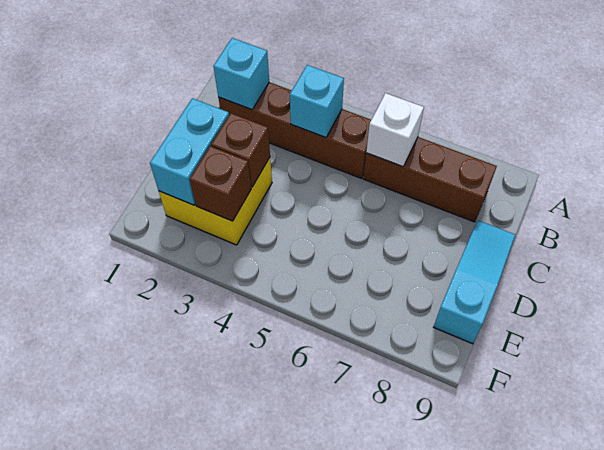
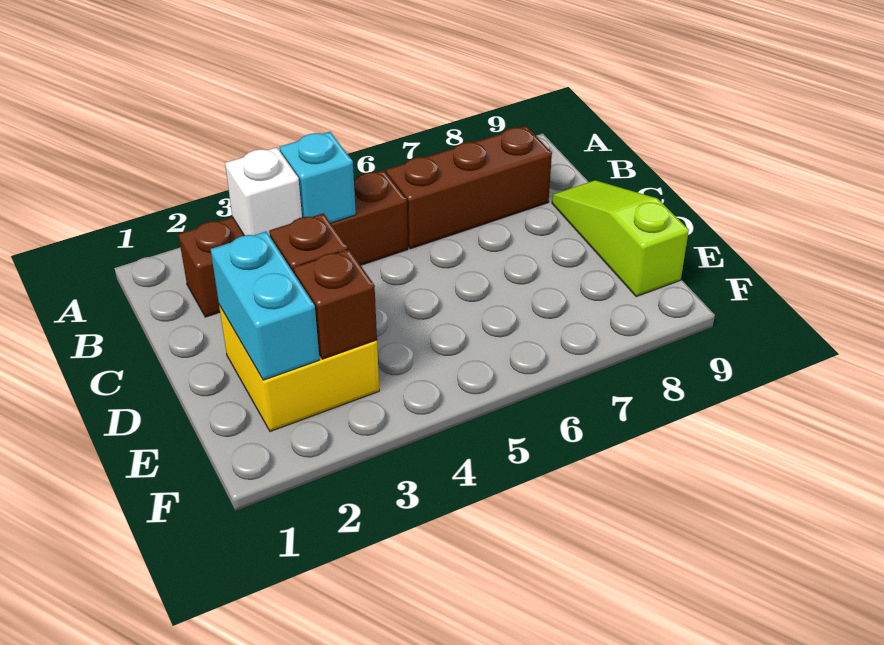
cyan 1x1 brick [213,38,269,110] -> none
white 1x1 brick [366,93,424,167] -> white 1x1 brick moved to [225,147,302,236]
cyan 1x3 slope [434,220,515,344] -> lime 1x3 slope [552,180,689,297]

